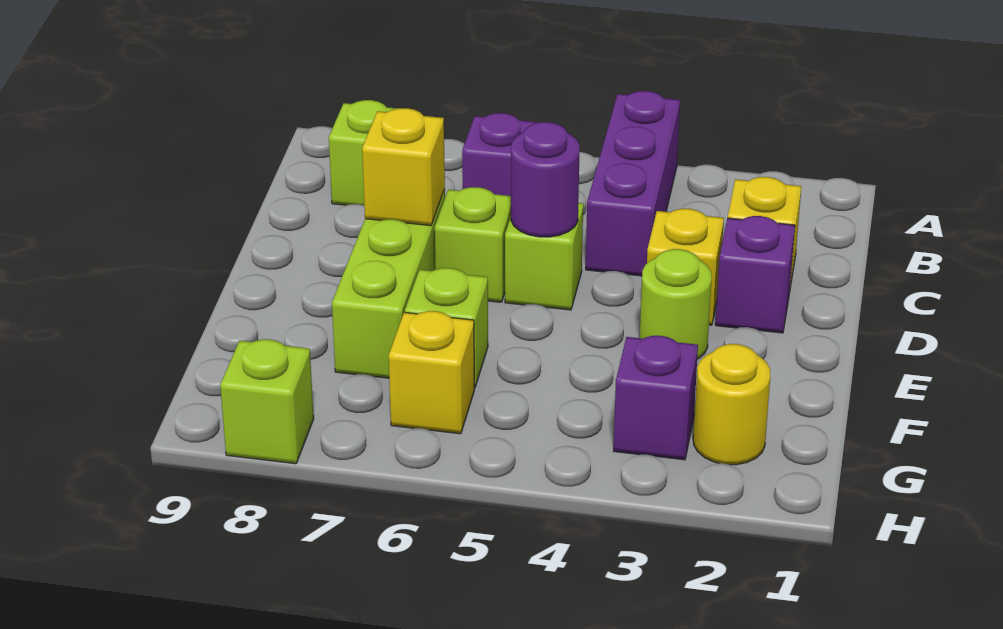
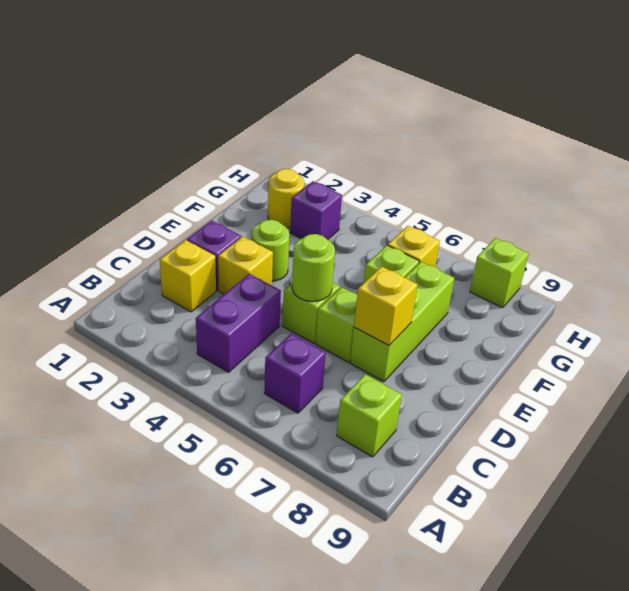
purple 1x3 brick [586,91,680,276] -> purple 1x2 brick [196,274,281,372]
purple 1x1 round brick [511,122,580,237] -> lime 1x1 round brick [292,234,335,301]

